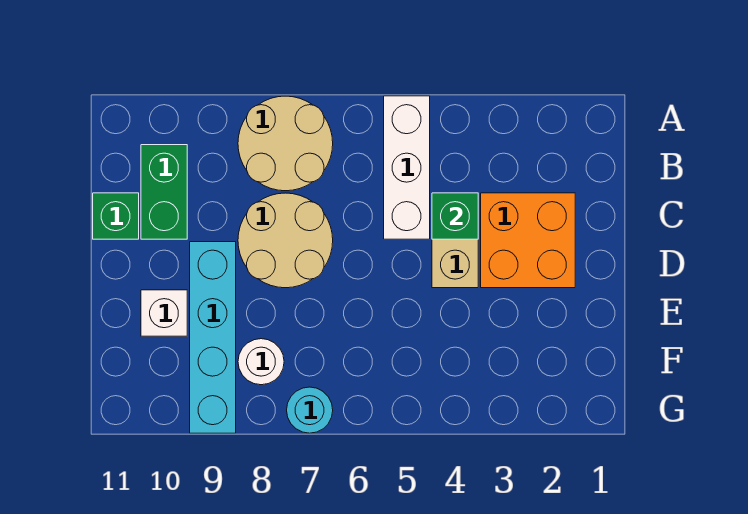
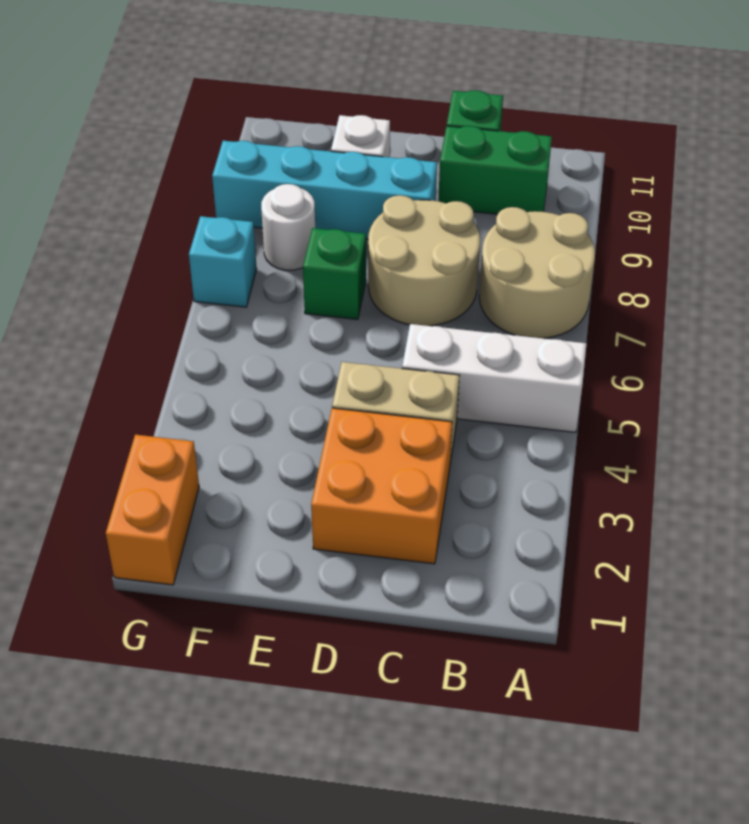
green 1x1 brick [432,193,478,239] -> green 1x1 brick moved to [303,228,366,319]
none -> orange 1x2 brick [106,435,199,585]
cyan 1x1 round brick [287,387,333,433] -> cyan 1x1 brick [189,216,257,307]

